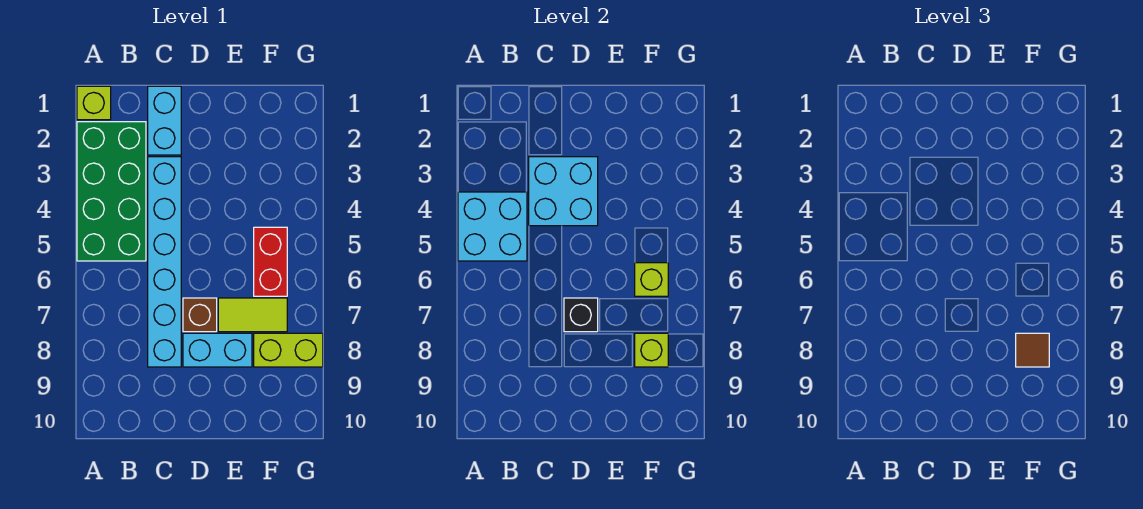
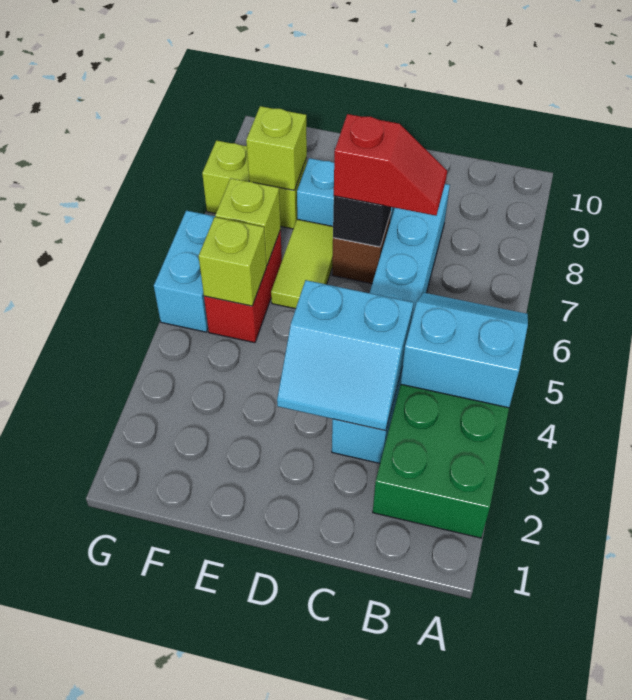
lime 1x1 brick [77,86,111,120] -> lime 1x1 brick moved to [199,217,266,306]
cyan 2x2 brick [458,192,527,261] -> cyan 2x2 slope [401,293,528,408]
cyan 1x2 brick [148,86,181,155] -> cyan 1x2 brick moved to [154,211,215,332]
cyan 2x2 brick [529,157,598,226] -> cyan 2x2 slope [277,280,413,431]
none -> red 1x2 slope [334,114,447,216]
lime 1x2 tile [218,298,287,332] -> lime 1x2 tile turned to [271,219,333,309]
brown 1x1 tile [1016,333,1049,367] -> none

